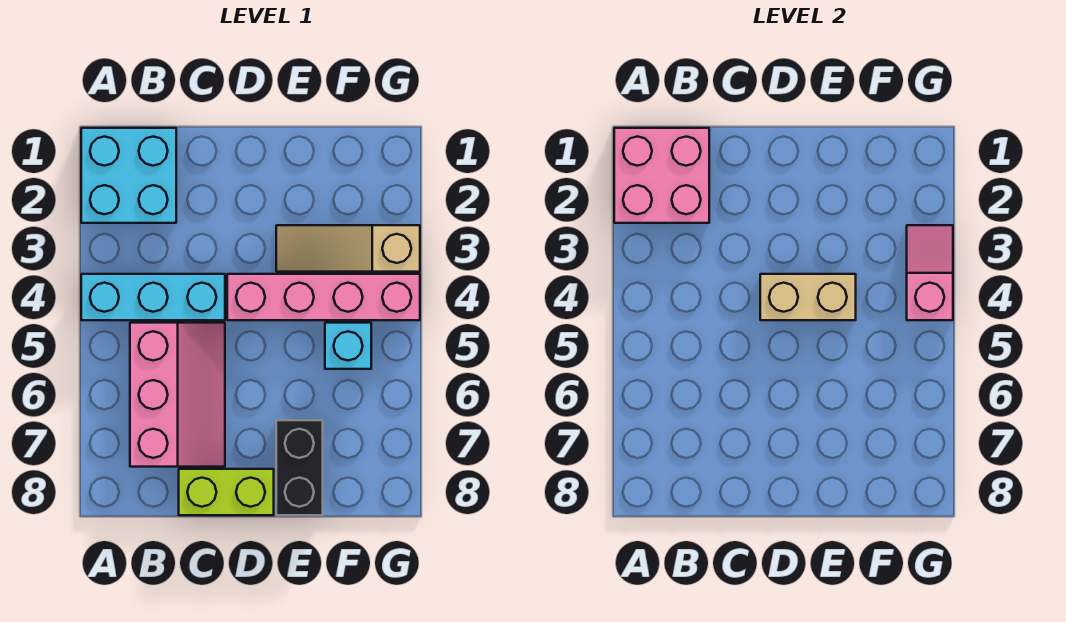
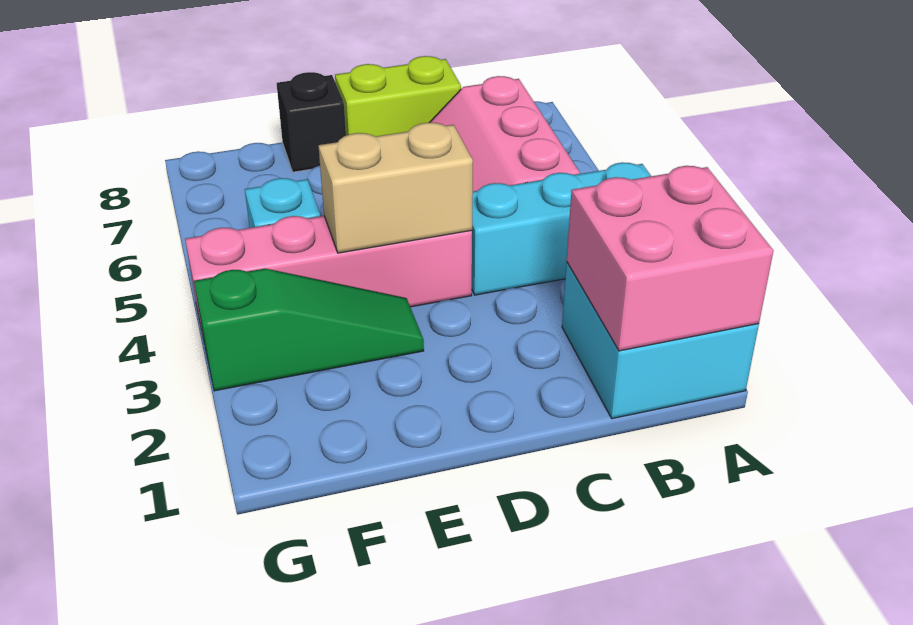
tan 1x3 slope [276,225,420,272] -> green 1x3 slope [194,269,424,391]
black 1x2 brick [276,420,323,515] -> black 1x1 brick [277,72,346,172]
pink 1x2 slope [907,225,953,320] -> none

